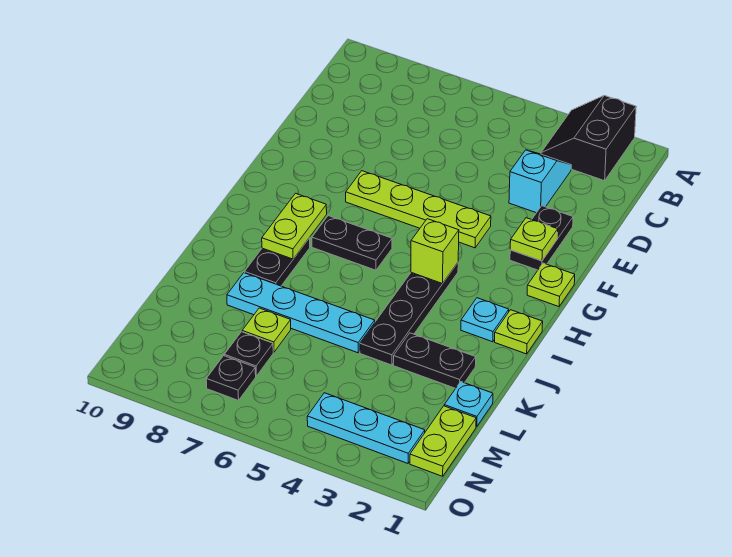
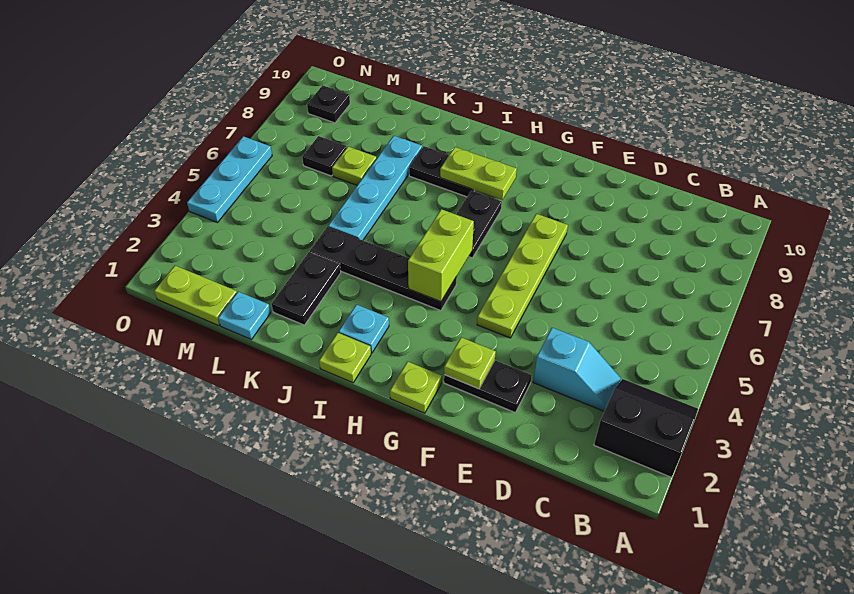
lime 1x1 brick [411,219,459,284] -> lime 1x2 brick [408,209,474,302]
cyan 1x3 plate [307,393,425,463] -> cyan 1x3 plate moved to [187,136,272,223]
black 1x1 plate [206,356,256,400] -> black 1x1 plate moved to [307,85,350,123]

